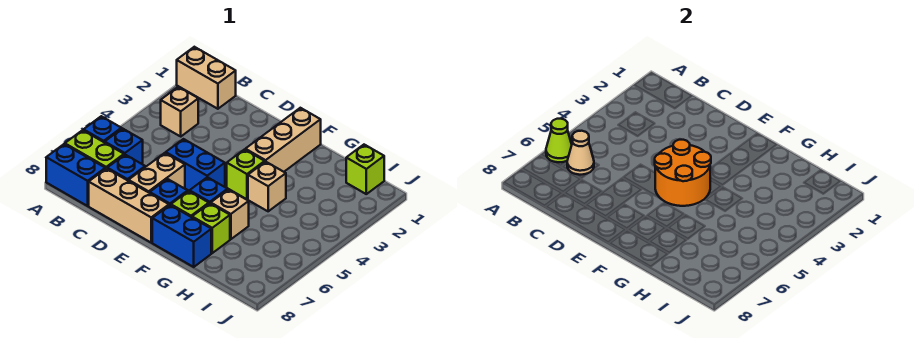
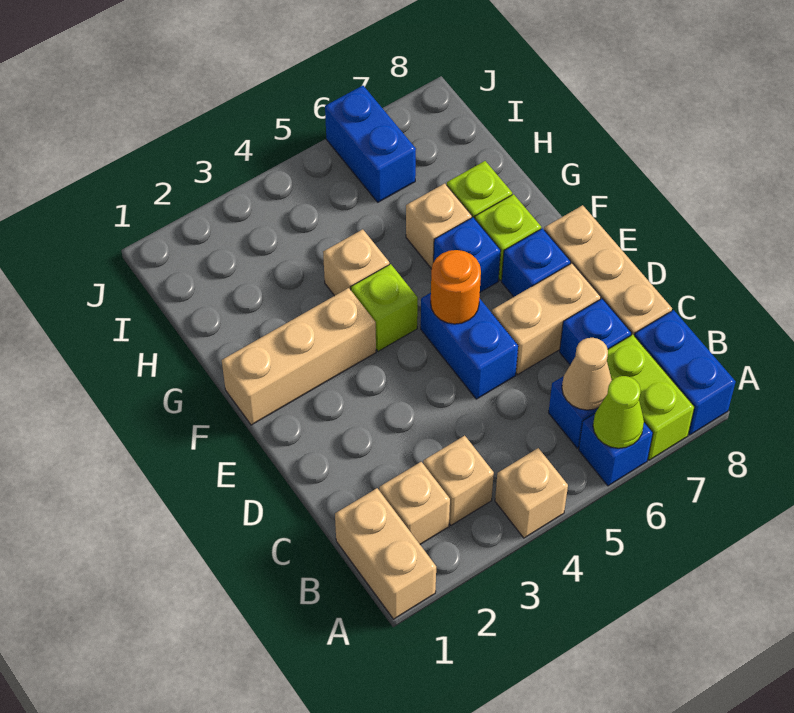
none -> tan 1x1 brick [495,448,568,538]
none -> tan 1x1 brick [379,462,450,544]
orange 2x2 round brick [655,140,711,206] -> orange 1x1 round brick [431,250,481,324]
blue 1x2 brick [152,205,211,267] -> blue 1x2 brick moved to [325,86,416,202]
lime 1x1 brick [346,145,384,194] -> none

